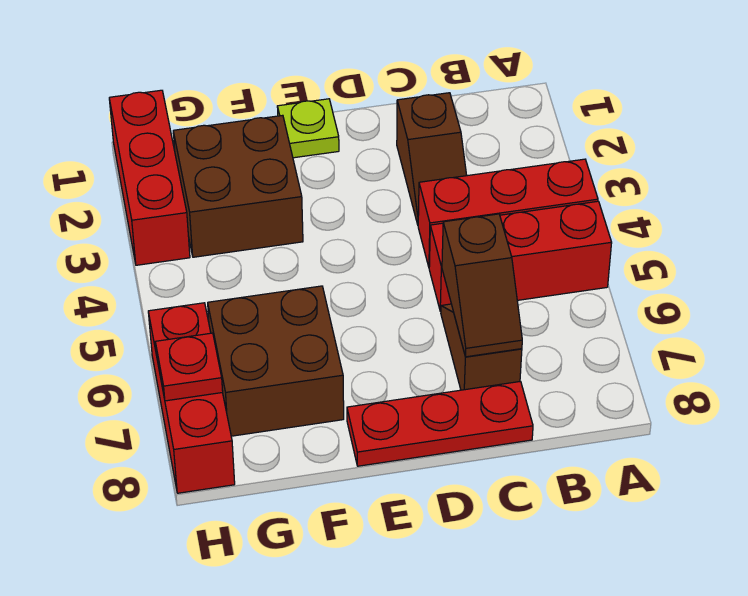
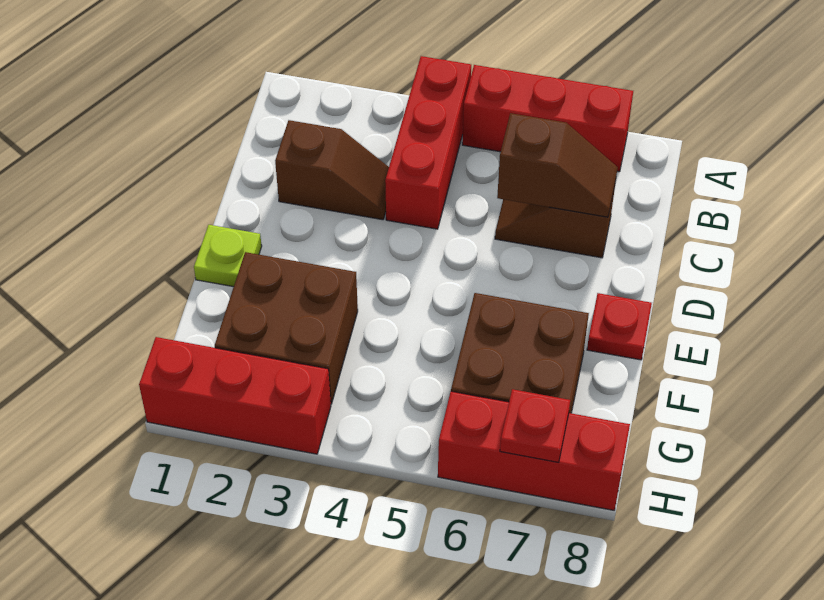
red 1x3 brick [429,201,612,312] -> red 1x3 brick turned to [462,65,633,172]
red 1x3 plate [347,381,533,466] -> red 1x1 plate [587,293,652,360]

